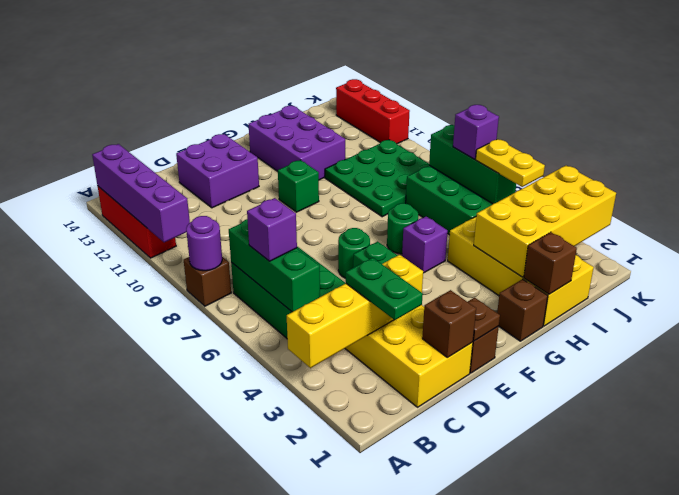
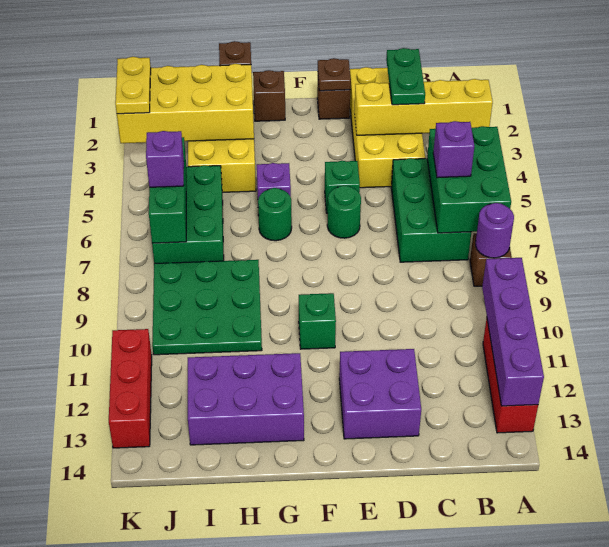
green 1x3 brick [229,219,320,312] -> green 2x3 brick [427,126,511,233]
brown 1x1 brick [422,290,476,358] -> none
purple 2x3 brick [249,106,345,180] -> purple 2x3 brick turned to [188,353,304,445]
yellow 1x2 plate [476,139,545,187] -> yellow 1x2 plate moved to [115,57,151,114]

